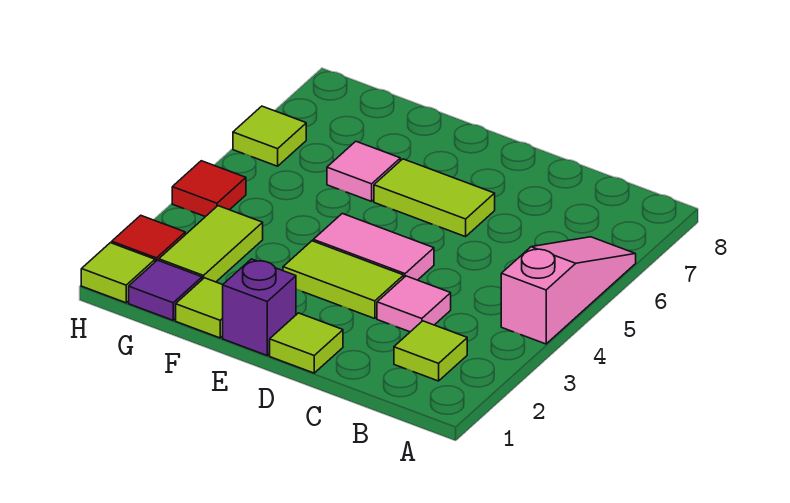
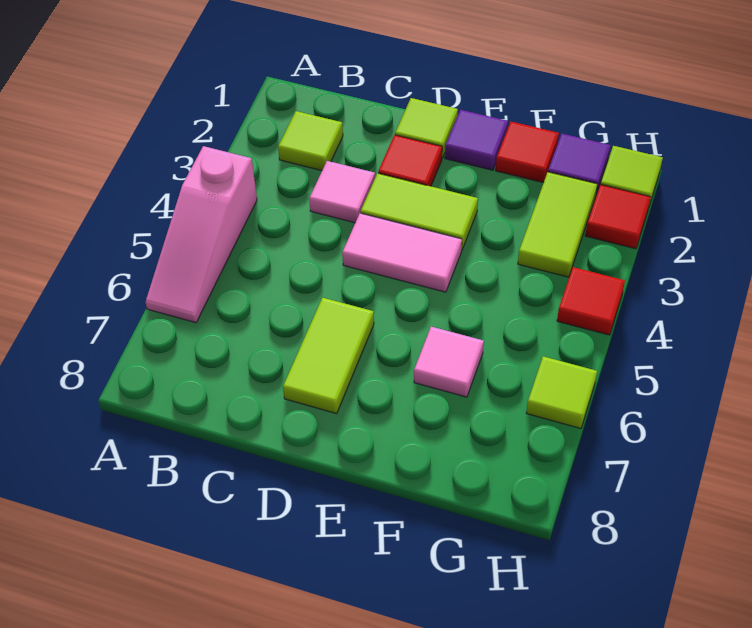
none -> red 1x1 tile [378,135,442,186]
lime 1x2 tile [374,159,495,237] -> lime 1x2 tile turned to [283,298,374,414]
purple 1x1 brick [223,259,296,355] -> purple 1x1 tile [445,110,508,170]
lime 1x1 tile [176,278,223,338] -> red 1x1 tile [496,122,559,183]

